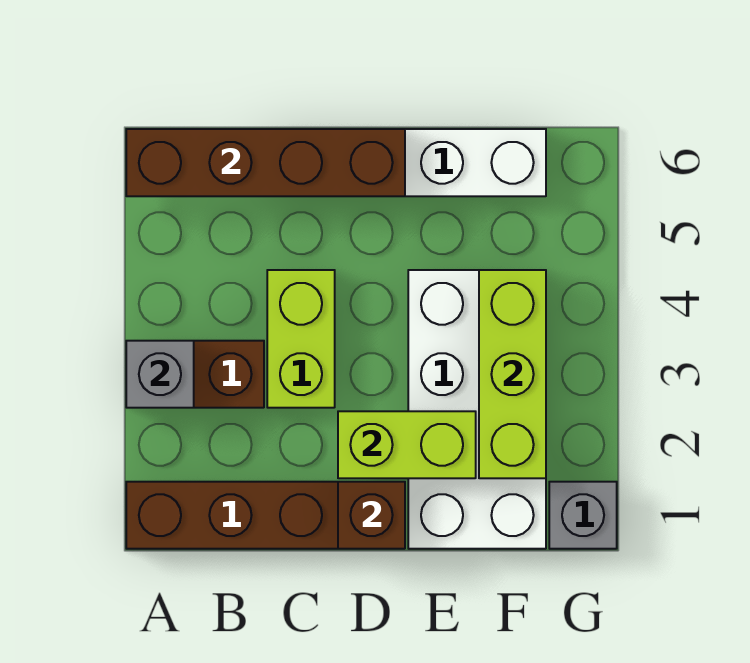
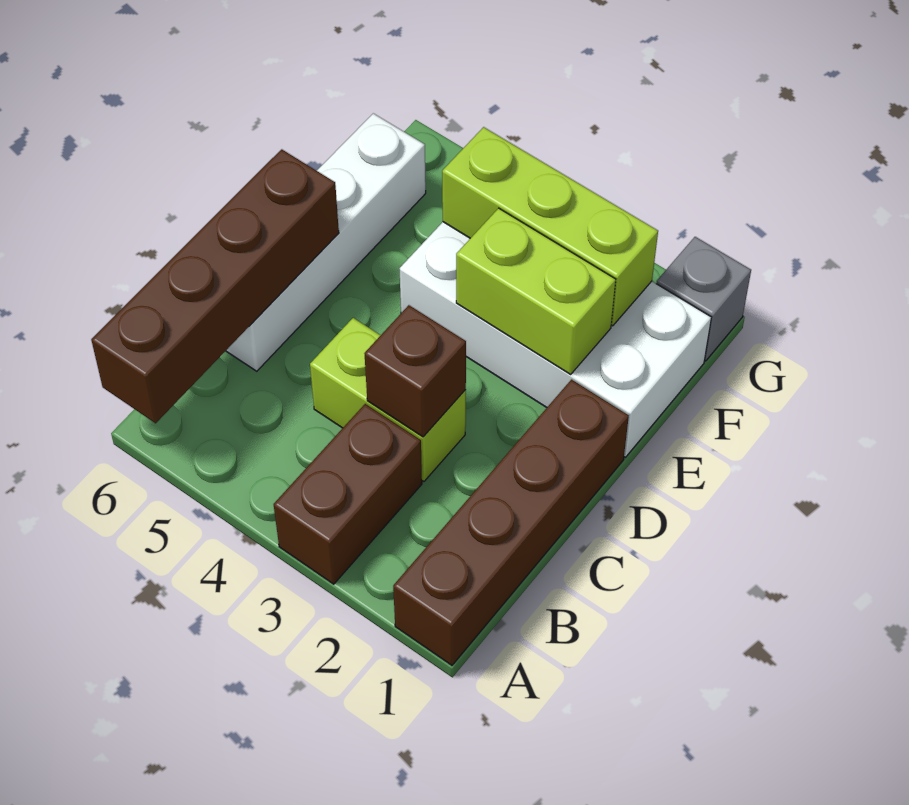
grey 1x1 brick [126,341,194,408] -> none
brown 1x1 brick [338,482,405,549] -> brown 1x1 brick moved to [364,305,466,437]
lime 1x2 brick [338,411,476,478] -> lime 1x2 brick turned to [456,208,616,374]

